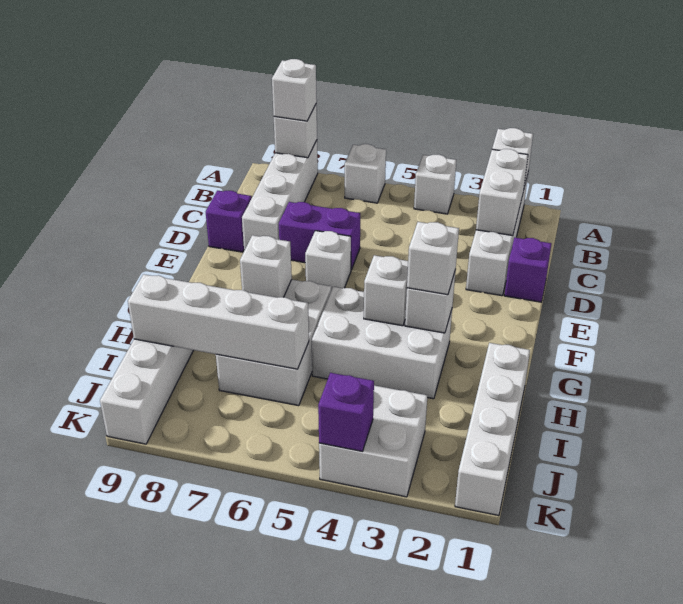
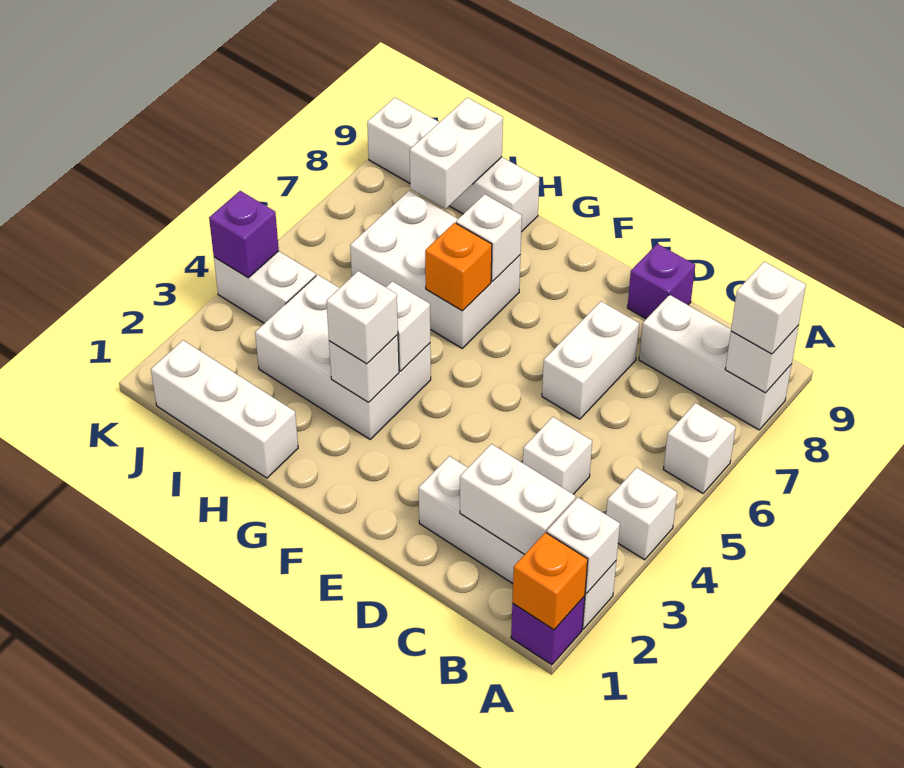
none -> orange 1x1 brick [512,532,588,630]
white 1x4 brick [242,140,318,251] -> white 1x3 brick [639,295,792,430]
purple 1x1 brick [504,238,551,302] -> purple 1x1 brick moved to [511,596,585,665]
purple 1x2 brick [279,202,360,270] -> white 1x2 brick [542,301,639,419]
white 1x1 brick [305,231,351,290] -> white 1x1 brick moved to [523,417,592,494]
white 2x3 brick [312,287,452,399] -> white 2x3 brick turned to [255,275,431,439]
none -> orange 1x1 brick [425,223,492,311]
white 1x4 brick [455,343,530,516] -> white 1x3 brick [151,340,298,478]
white 1x4 brick [128,274,309,369] -> white 1x2 brick [410,97,503,209]
white 2x2 brick [319,385,427,497] -> white 1x2 brick [214,251,316,323]

